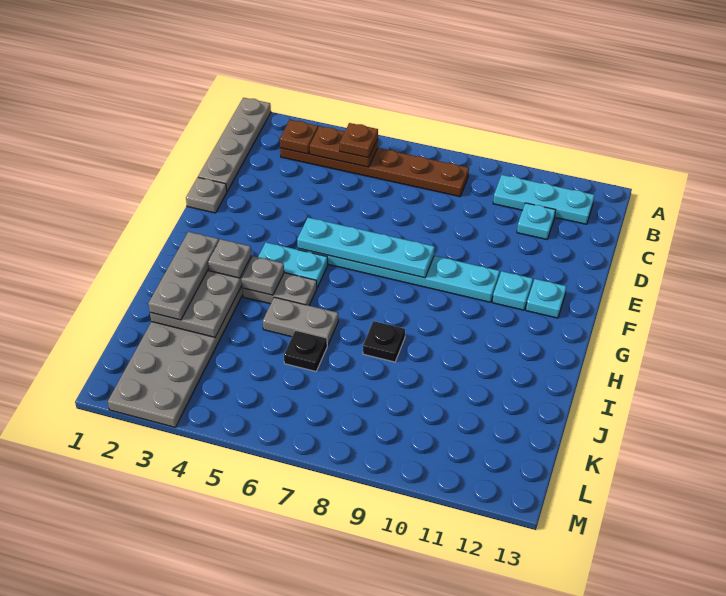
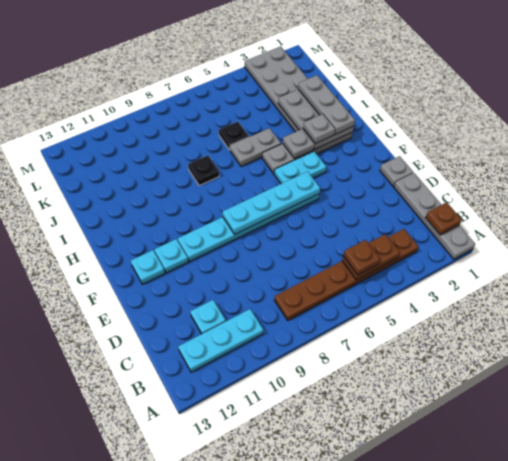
brown 1x1 plate [280,120,318,154] -> brown 1x1 plate moved to [425,202,462,235]

